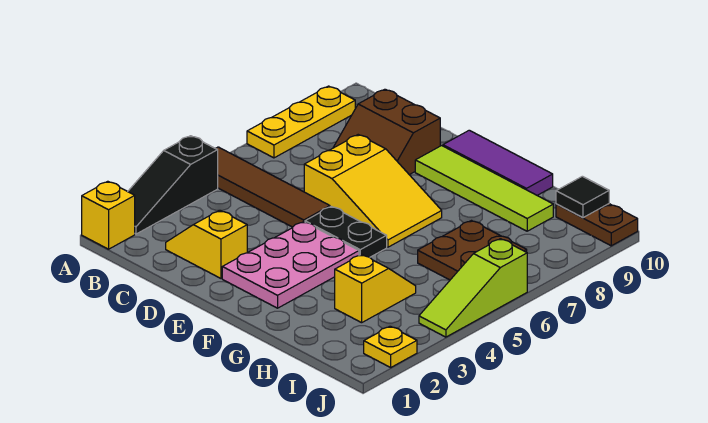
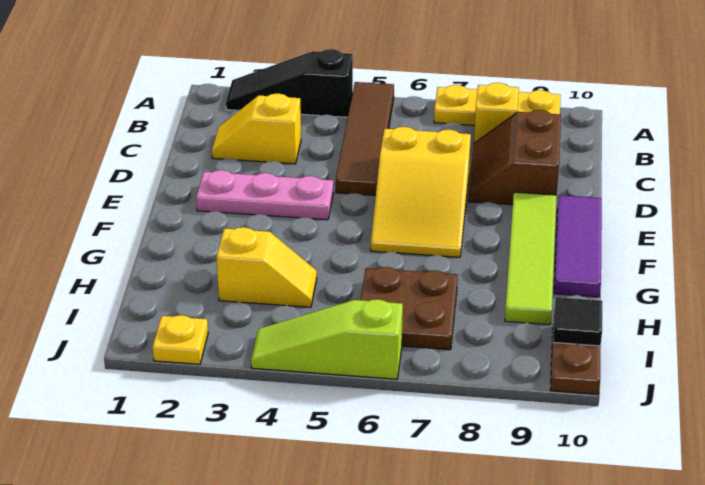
yellow 1x1 brick [82,181,135,249] -> yellow 1x1 brick moved to [474,83,519,143]
yellow 1x2 slope [166,210,247,278] -> yellow 1x2 slope turned to [212,93,301,164]
pink 2x3 plate [222,222,359,308] -> pink 1x3 plate [196,170,333,220]
black 1x2 plate [305,206,387,257] -> none

